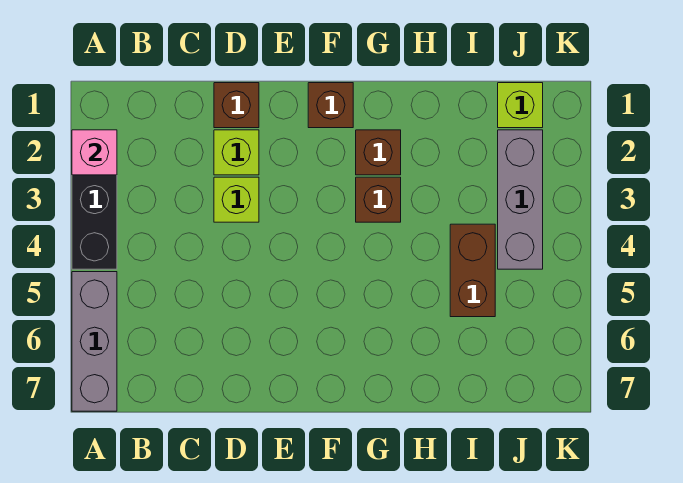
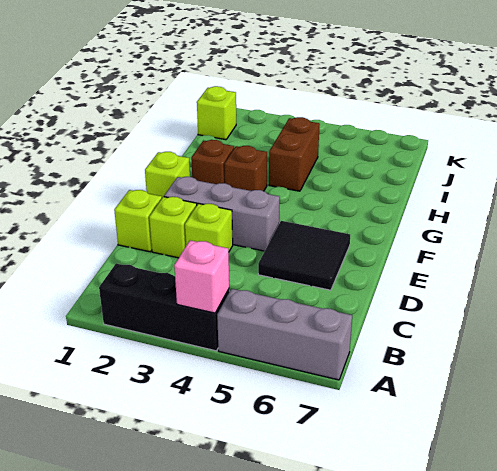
pink 1x1 brick [72,130,117,175] -> pink 1x1 brick moved to [174,240,229,313]
brown 1x1 brick [214,83,259,128] -> lime 1x1 brick [114,190,162,252]
none -> black 2x2 tile [258,221,350,290]
brown 1x1 brick [308,83,353,128] -> lime 1x1 brick [145,152,190,198]
brown 1x2 brick [450,224,495,317] -> brown 1x2 brick turned to [269,117,320,191]
grey 1x3 brick [498,130,543,269] -> grey 1x3 brick moved to [164,177,280,251]

